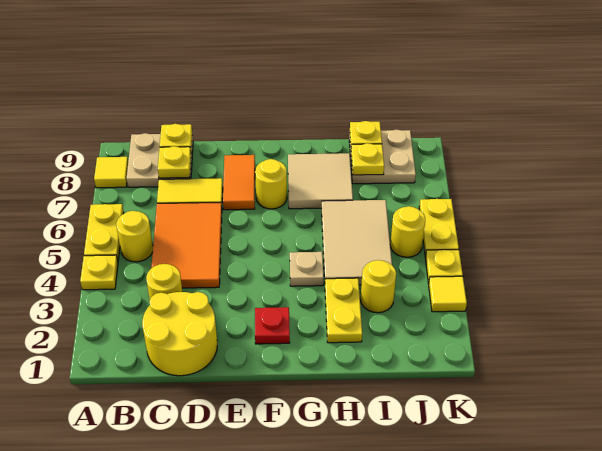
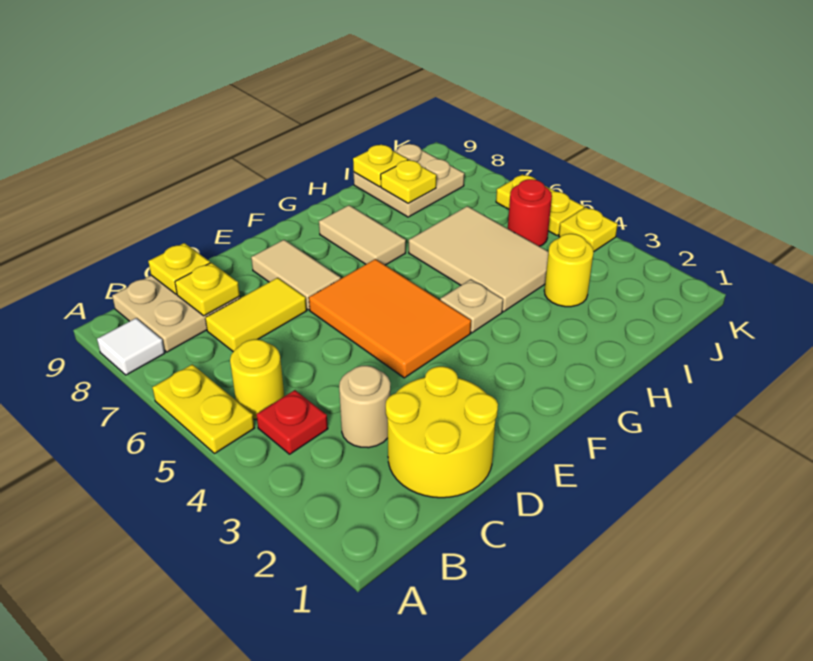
yellow 1x1 plate [80,255,118,290] -> none
yellow 1x1 tile [94,157,128,188] -> white 1x1 tile [97,318,165,375]
yellow 1x1 round brick [146,264,182,299] -> tan 1x1 round brick [339,366,390,448]
orange 2x3 tile [151,202,222,288] -> orange 2x3 tile moved to [309,259,471,378]
orange 1x2 tile [223,155,255,210] -> tan 1x2 tile [251,240,341,310]
red 1x1 plate [255,307,290,344] -> red 1x1 plate moved to [256,390,328,454]
yellow 1x1 round brick [255,159,287,209] -> none
tan 2x2 tile [288,153,353,209] -> tan 1x2 tile [319,205,406,265]
yellow 1x2 plate [325,278,362,343] -> none
yellow 1x1 round brick [390,206,425,257] -> red 1x1 round brick [508,179,552,246]
yellow 1x1 tile [429,276,467,312] -> none

